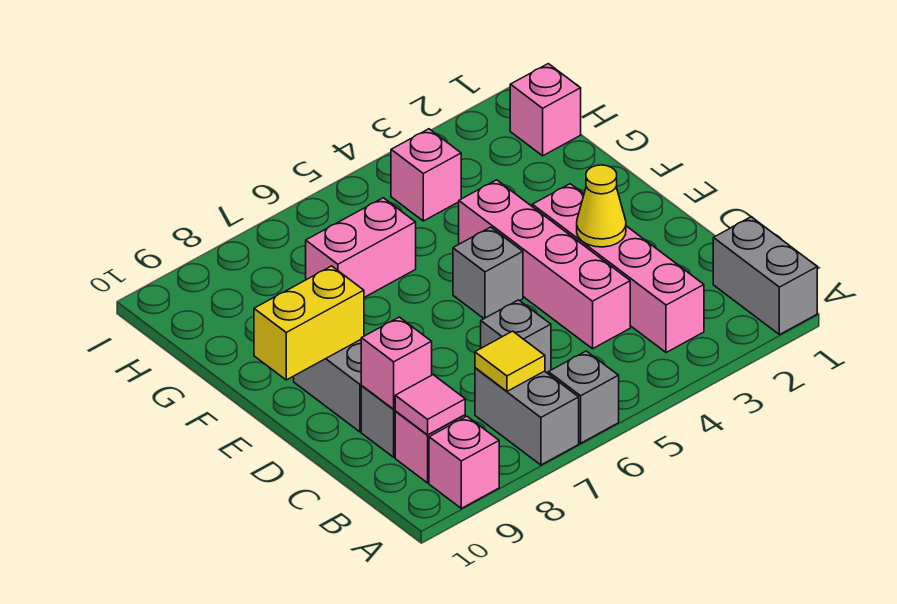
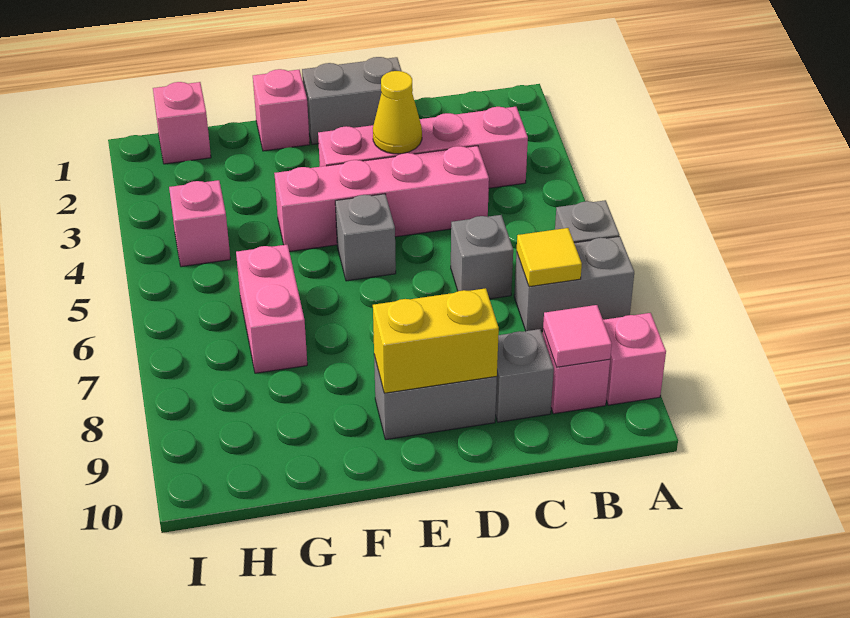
grey 1x2 brick [713,217,817,335] -> grey 1x2 brick moved to [302,57,402,144]
pink 1x1 brick [361,317,432,409] -> pink 1x1 brick moved to [253,69,310,151]
yellow 1x2 brick [254,266,364,380] -> yellow 1x2 brick turned to [373,288,499,393]

